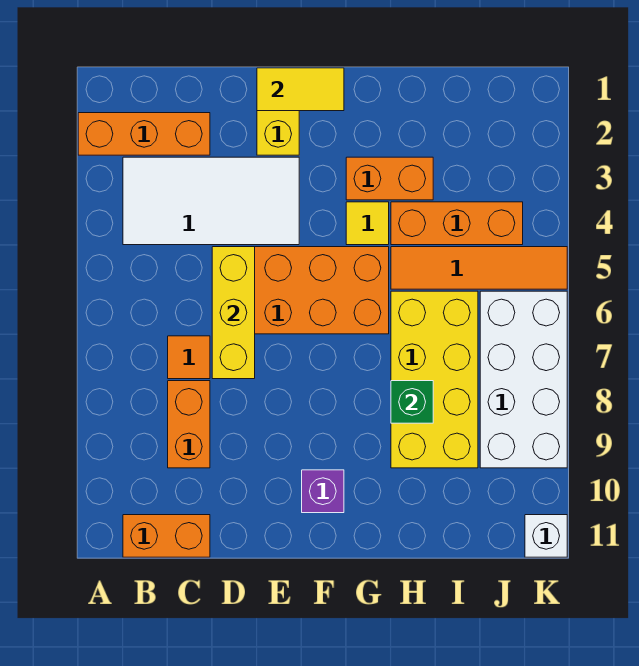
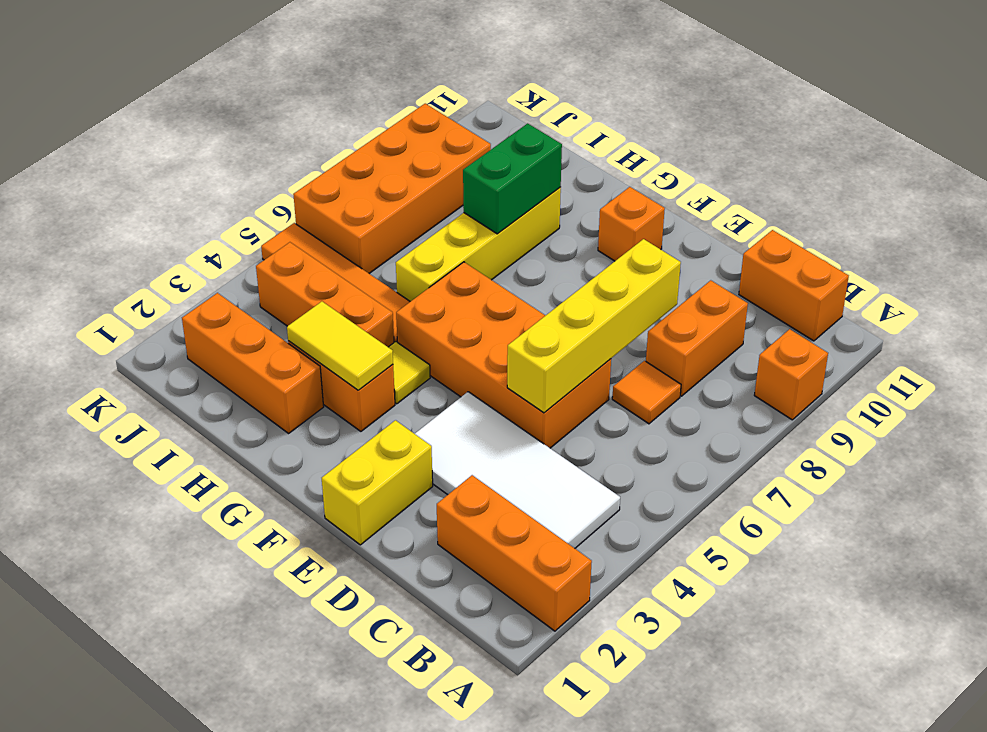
none -> orange 1x1 brick [754,329,828,420]
yellow 1x3 brick [212,247,255,379] -> yellow 1x4 brick [507,239,681,413]
yellow 1x2 tile [257,68,344,111] -> yellow 1x2 tile moved to [287,302,393,390]
purple 1x1 brick [302,470,344,513] -> orange 1x1 brick [598,187,665,261]
none -> orange 1x3 brick [182,293,324,433]
yellow 2x4 brick [391,291,478,468] -> yellow 1x4 brick [396,187,561,302]
green 1x1 brick [391,381,433,423] -> green 1x2 brick [463,123,562,234]
white 2x4 brick [480,291,567,468] -> orange 2x4 brick [293,104,491,273]
white 1x1 brick [525,515,567,557] -> none

